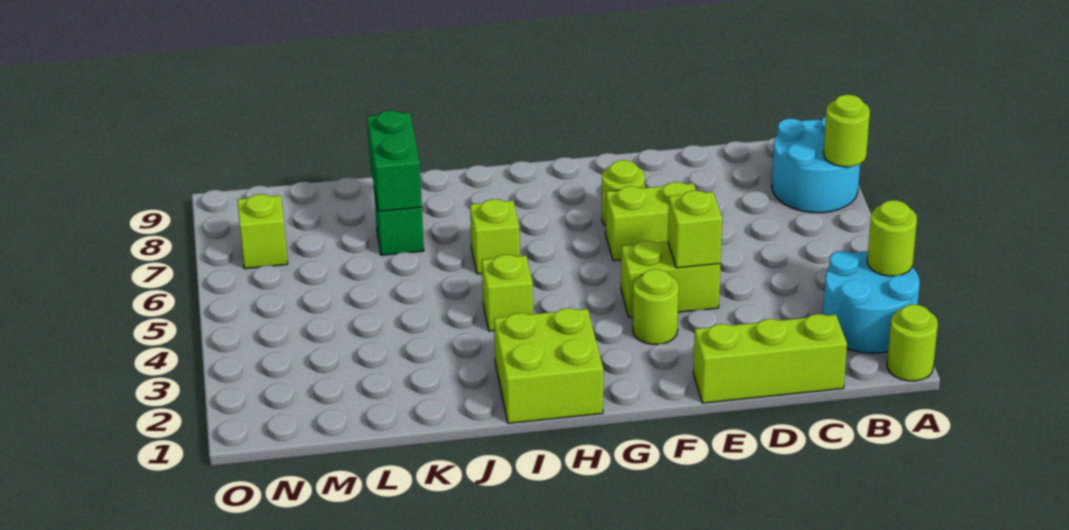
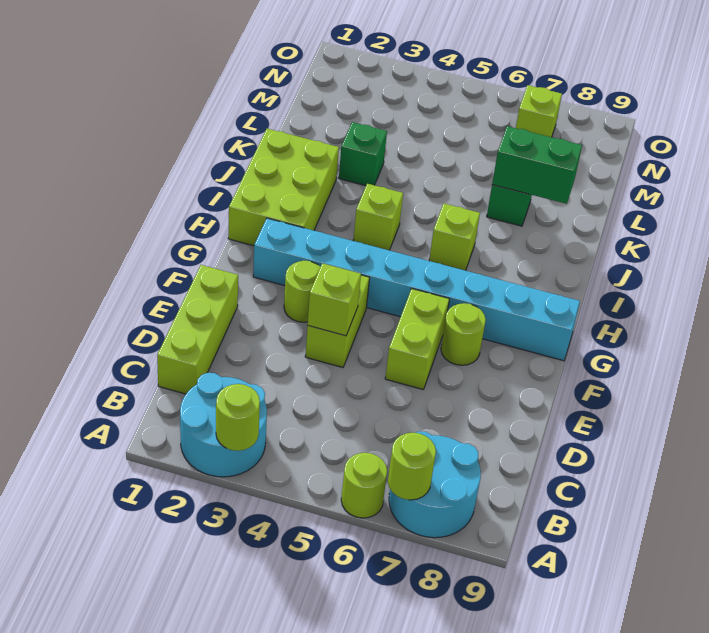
lime 1x1 round brick [887,304,938,381] -> lime 1x1 round brick moved to [341,453,387,518]
none -> cyan 1x8 brick [253,218,580,361]
lime 2x2 brick [494,308,603,423] -> lime 2x3 brick [228,129,339,246]
none -> green 1x1 brick [339,122,387,186]

